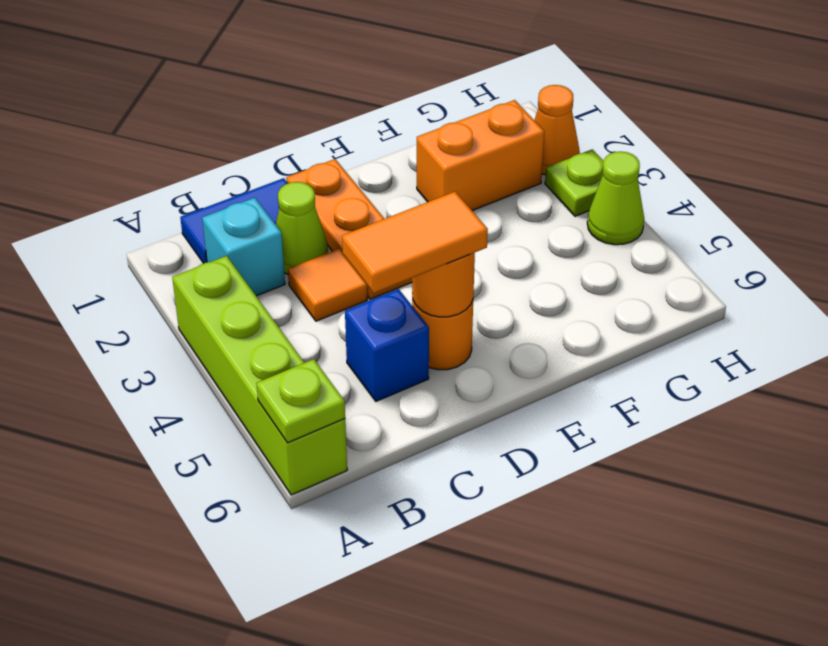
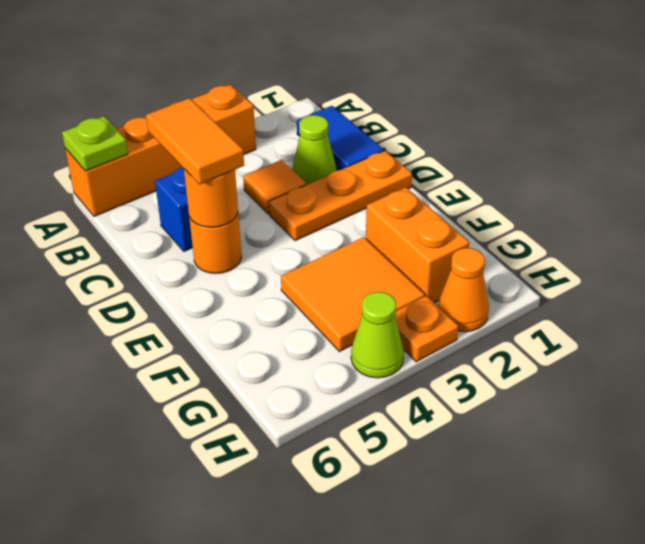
lime 1x4 brick [172,256,347,495] -> orange 1x4 brick [65,84,256,216]
cyan 1x1 brick [202,198,285,296] -> none
none -> orange 2x2 tile [281,237,425,352]
lime 1x1 plate [545,149,604,216] -> orange 1x1 plate [395,296,458,362]

